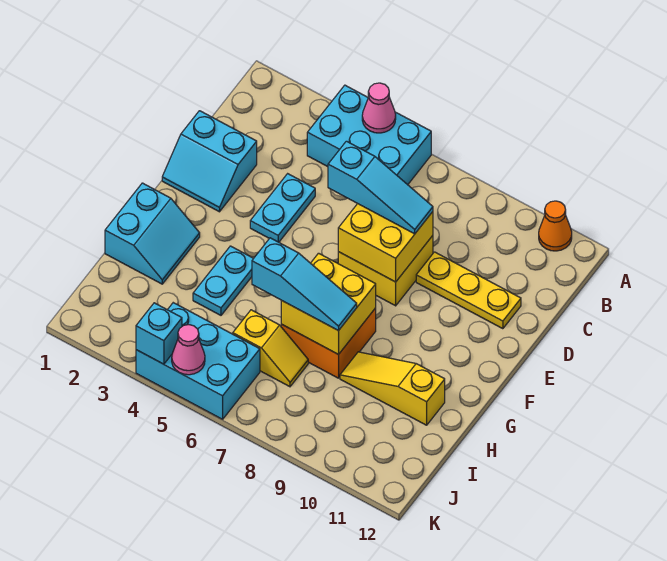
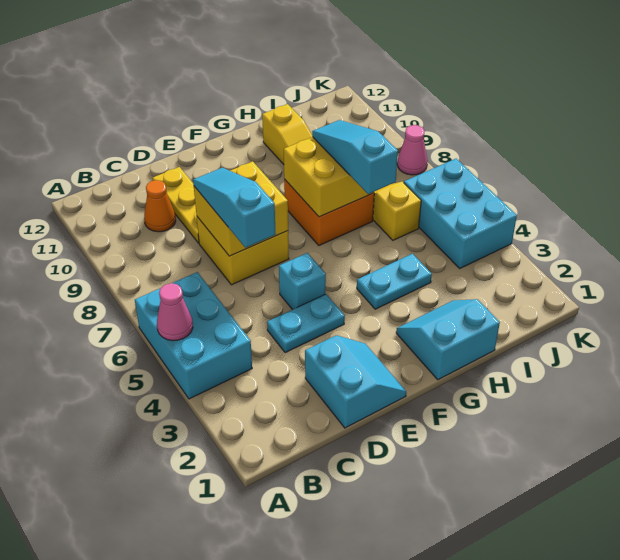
orange 1x1 cone [539,201,572,251] -> orange 1x1 cone moved to [144,180,176,232]
cyan 1x1 brick [136,303,182,364] -> cyan 1x1 brick moved to [279,253,326,310]
pink 1x1 cone [172,325,205,375] -> pink 1x1 cone moved to [397,125,427,175]

